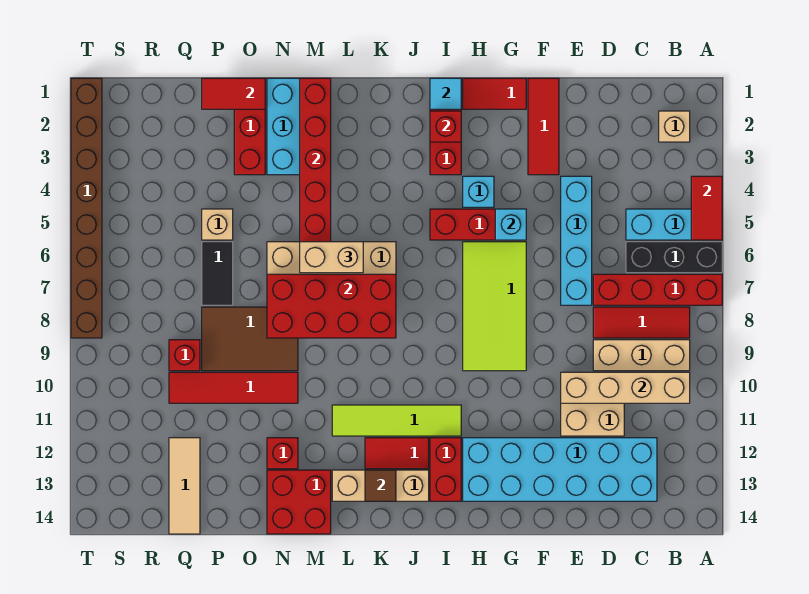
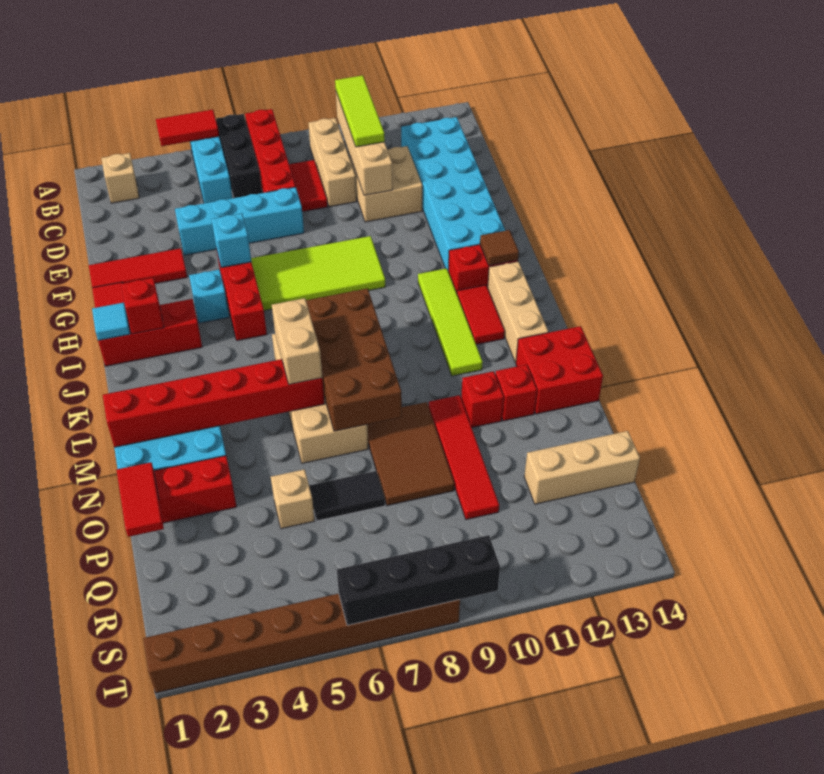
red 1x3 tile [593,307,690,338] -> red 1x2 tile [289,160,327,212]
none -> lime 1x3 tile [335,75,385,147]
red 2x4 brick [267,274,396,338] -> brown 2x4 brick [306,288,402,431]
brown 1x1 tile [365,470,396,501] -> brown 1x1 tile moved to [480,230,519,266]
red 1x1 brick [169,340,200,371] -> red 1x1 brick moved to [461,371,504,427]
tan 1x3 tile [169,438,200,534] -> tan 1x3 brick [524,431,640,504]
none -> black 1x4 brick [337,535,500,625]

